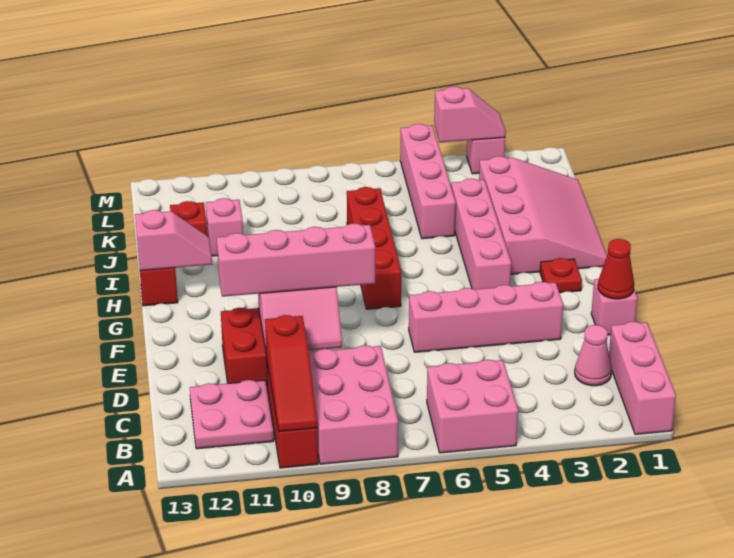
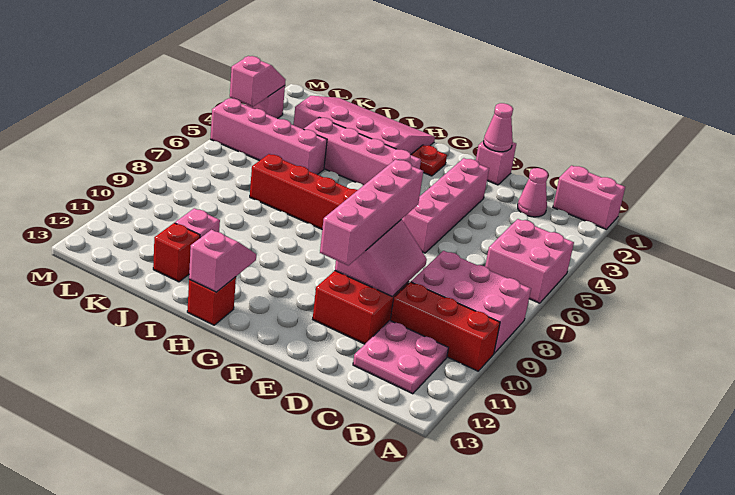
pink 1x3 brick [609,322,676,434] -> pink 1x2 brick [553,166,625,229]
red 1x3 slope [265,315,317,432] -> none
red 1x1 cone [598,239,634,299] -> pink 1x1 cone [484,103,513,152]

